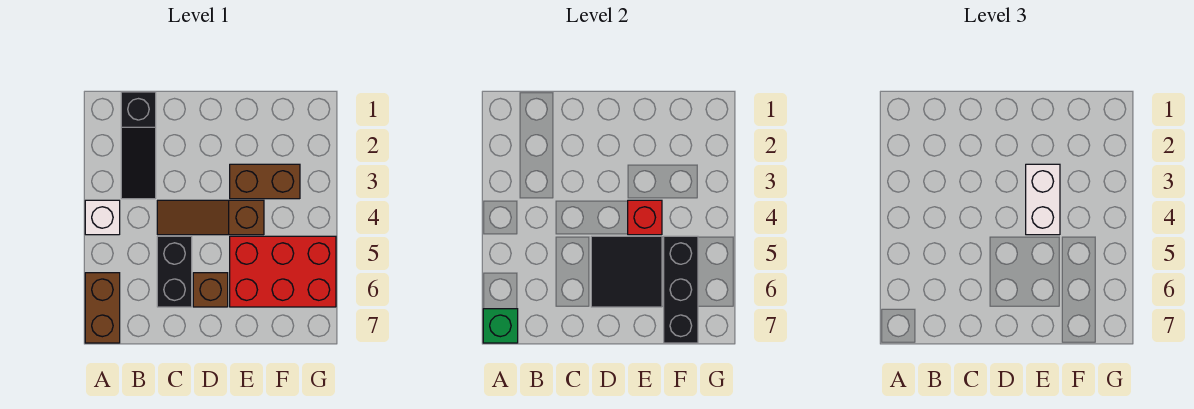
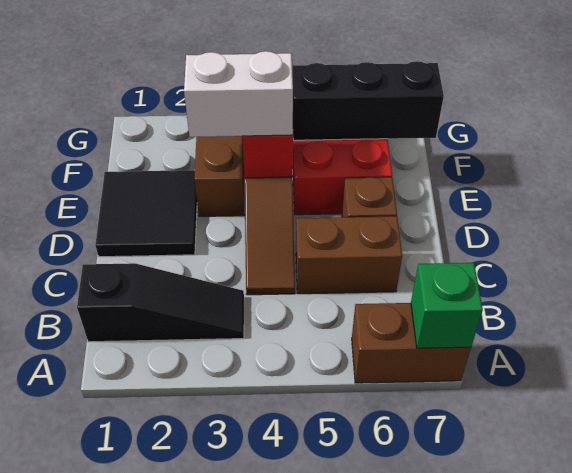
white 1x1 brick [85,200,120,235] -> none
black 1x2 brick [157,236,192,307] -> brown 1x2 brick [296,216,402,294]
black 2x2 tile [591,236,662,307] -> black 2x2 tile moved to [95,170,197,257]

